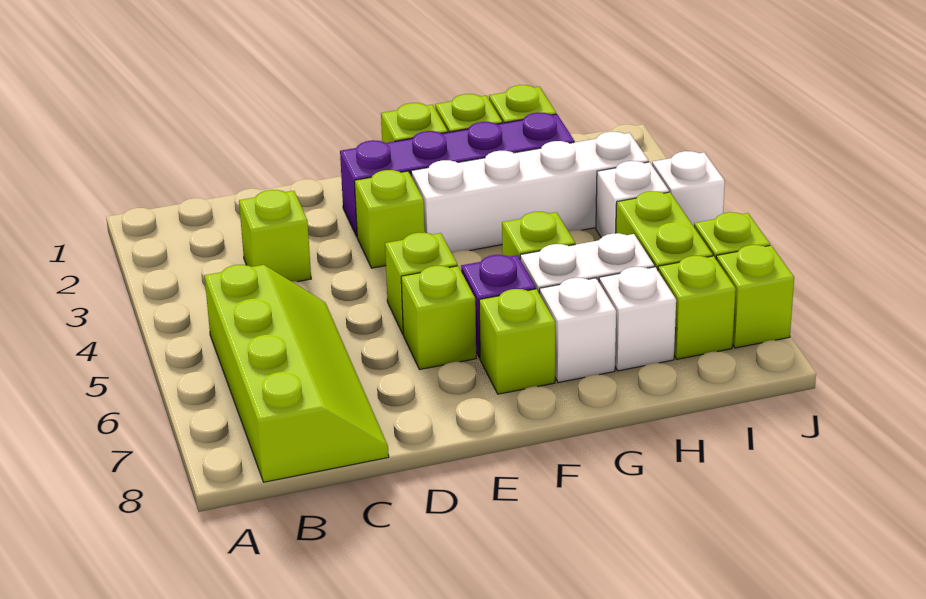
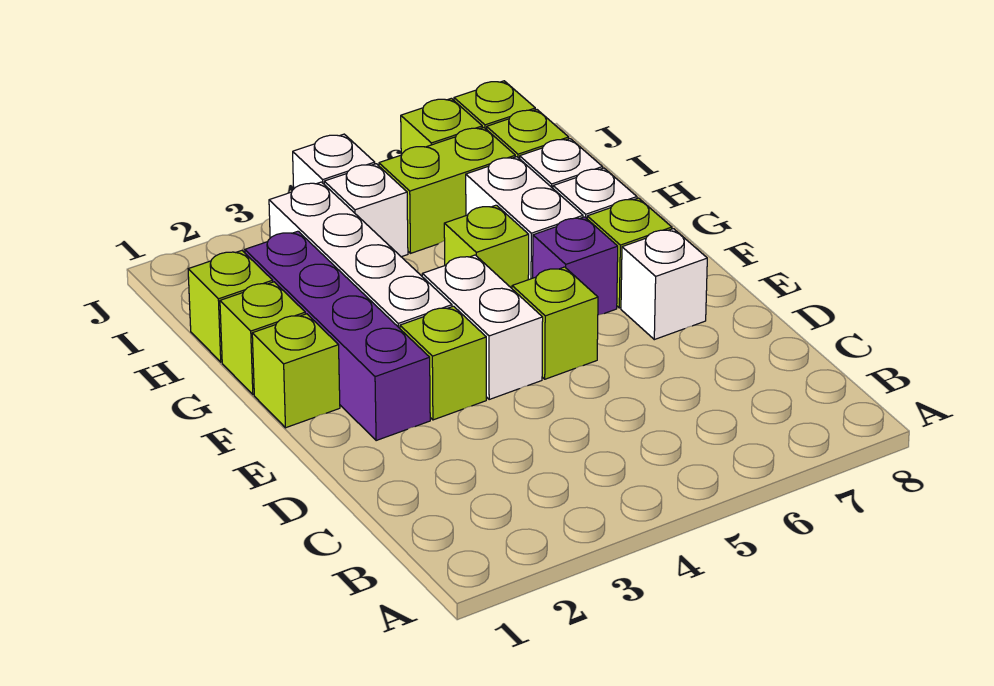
lime 2x4 slope [205,265,389,482] -> none
lime 1x1 brick [239,190,311,282] -> none
none -> white 1x2 brick [422,255,543,399]
lime 1x1 brick [401,266,476,370] -> none
none -> white 1x1 brick [621,229,707,340]

